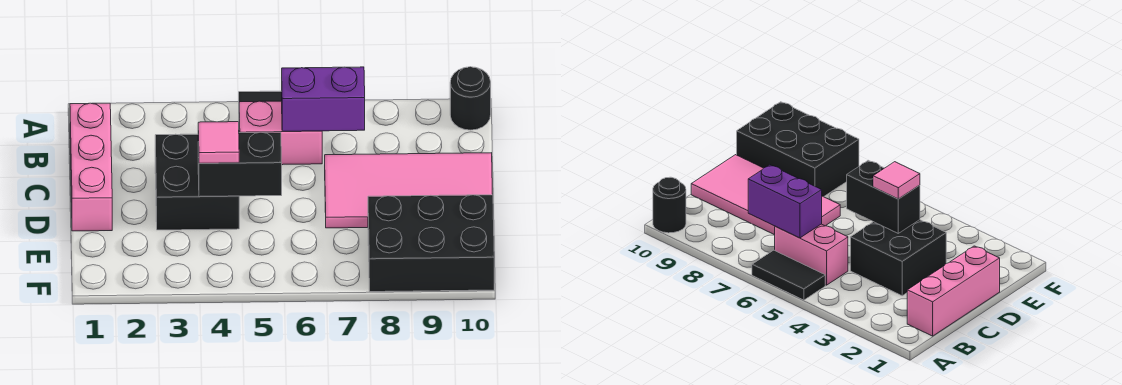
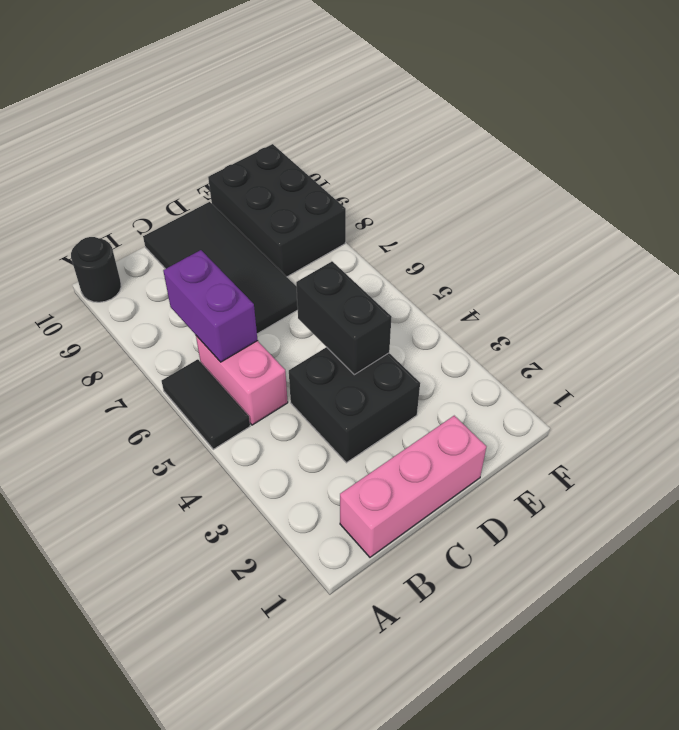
pink 2x4 tile [325,153,493,228] -> black 2x4 tile [143,202,298,334]
pink 1x1 tile [198,122,239,163] -> none

